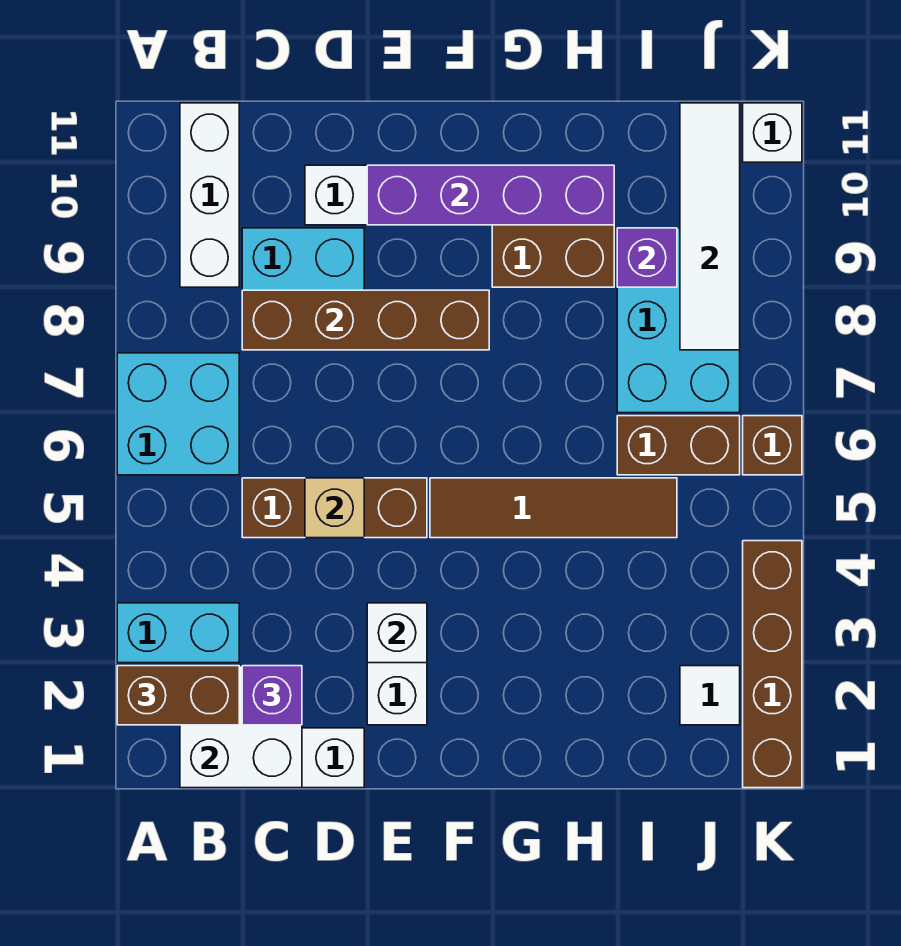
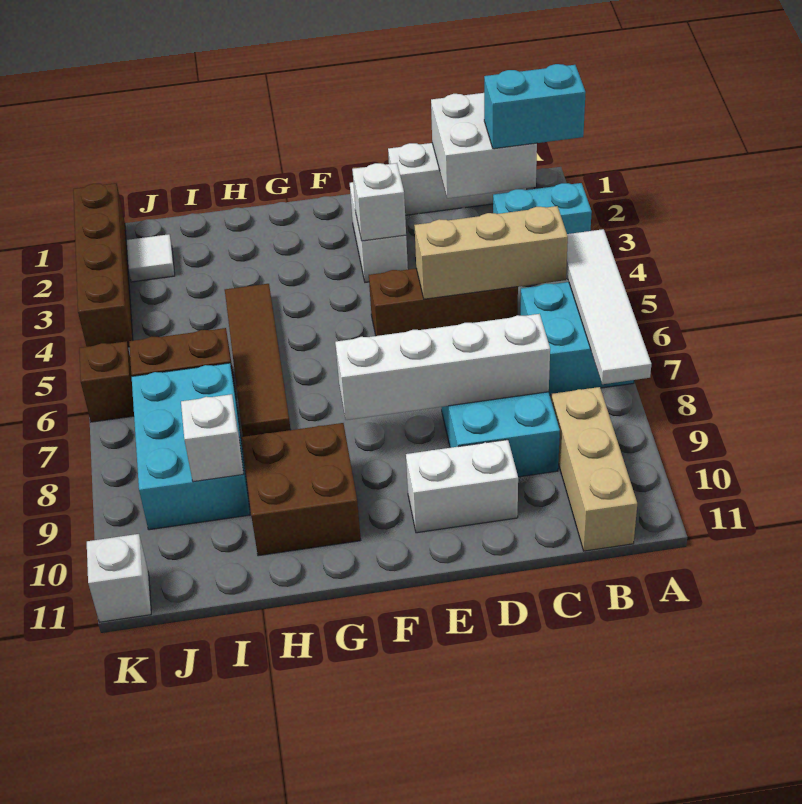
brown 1x2 brick [117,666,239,725] -> cyan 1x2 brick [484,64,586,149]
white 1x3 brick [180,103,239,287] -> tan 1x3 brick [551,387,637,551]
purple 1x1 brick [242,666,302,725] -> none
brown 1x4 brick [242,290,489,350] -> white 1x4 brick [335,314,550,420]
tan 1x1 brick [305,478,364,538] -> tan 1x3 brick [414,206,568,299]
purple 1x4 brick [367,165,614,225] -> none
brown 1x4 tile [430,478,677,538] -> brown 1x4 tile turned to [225,284,291,437]
purple 1x1 brick [617,228,677,287] -> white 1x1 brick [181,394,244,482]
white 1x4 tile [680,103,740,350] -> white 1x4 tile moved to [566,229,651,384]

